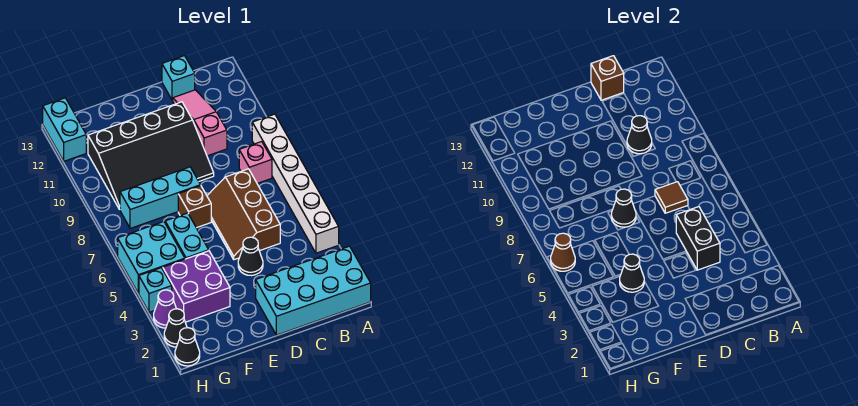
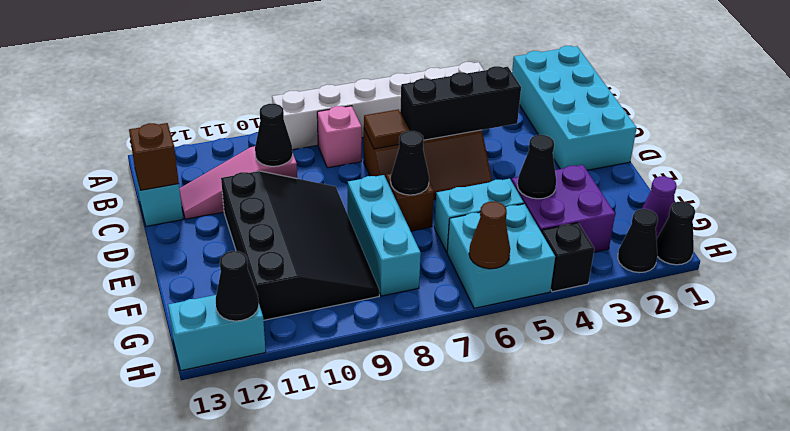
black 1x2 brick [676,207,720,270] -> black 1x3 brick [400,66,521,140]
black 1x1 cone [238,237,263,276] -> black 1x1 cone moved to [216,251,259,321]
purple 1x1 cone [154,290,176,328] -> purple 1x1 cone moved to [642,176,677,238]
cyan 1x1 brick [139,268,172,312] -> black 1x1 brick [542,223,594,292]

